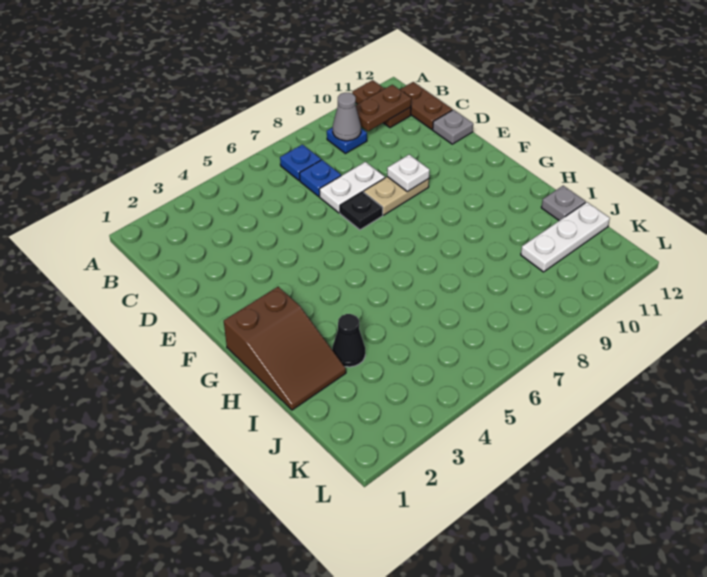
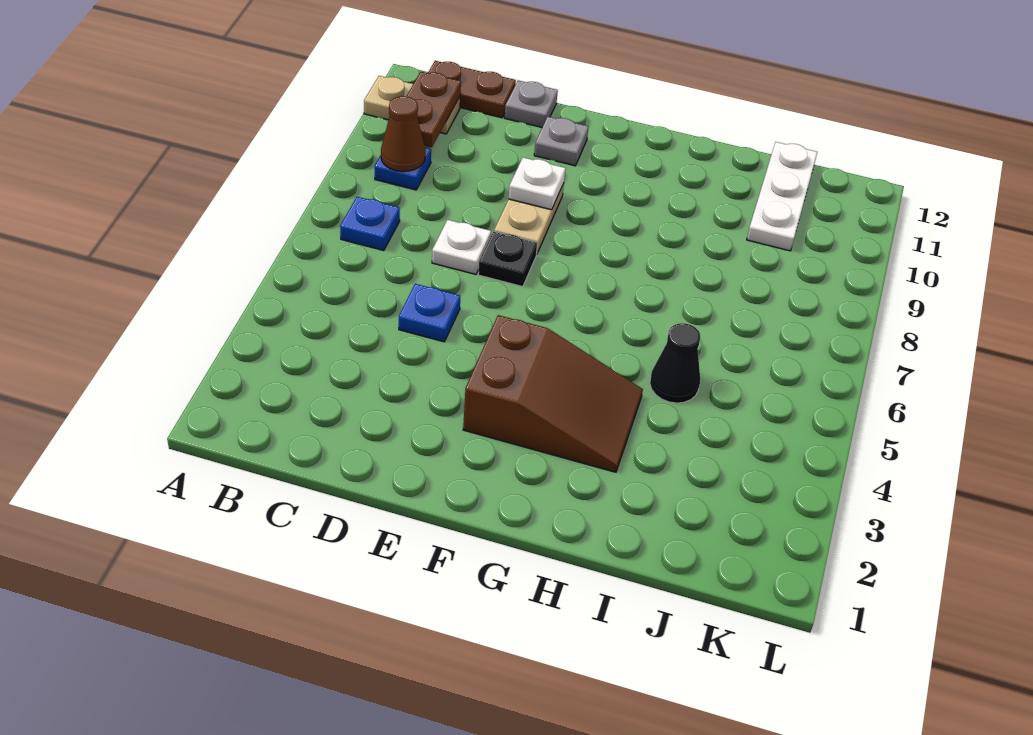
brown 1x2 plate [352,80,411,128] -> tan 1x2 plate [364,76,460,134]
grey 1x1 cone [333,93,361,141] -> brown 1x1 cone [381,96,425,172]
blue 1x1 plate [300,160,341,196] -> blue 1x1 plate moved to [399,284,460,342]
white 1x2 plate [319,162,385,213] -> white 1x1 plate [432,220,491,274]
brown 2x3 slope [224,287,346,410] -> brown 2x3 slope moved to [463,315,643,472]
black 1x1 cone [332,314,365,367] -> black 1x1 cone moved to [650,323,700,403]
grey 1x1 plate [541,186,586,221] -> grey 1x1 plate moved to [534,117,588,166]

